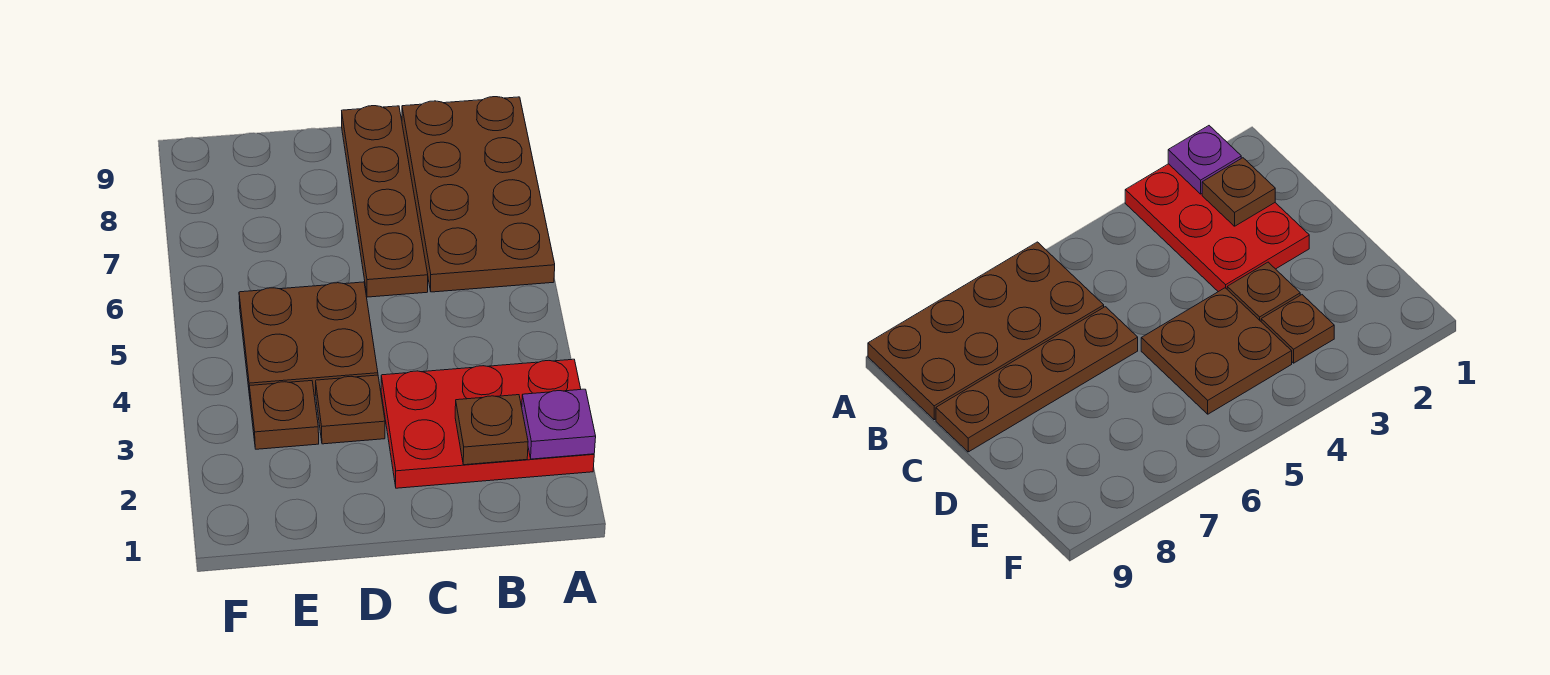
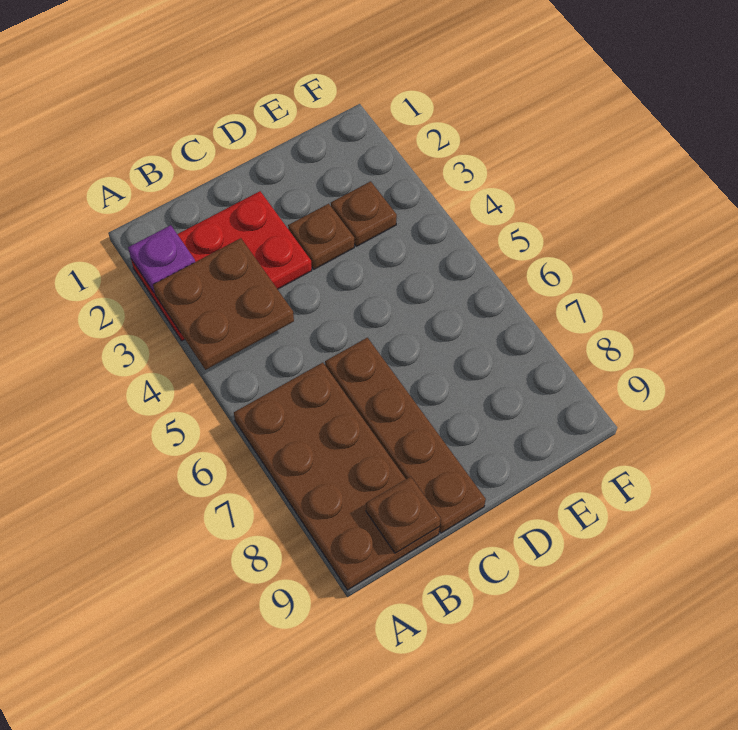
brown 1x1 plate [455,395,528,465] -> brown 1x1 plate moved to [366,477,441,553]
brown 2x2 plate [239,282,378,396] -> brown 2x2 plate moved to [153,238,294,370]

